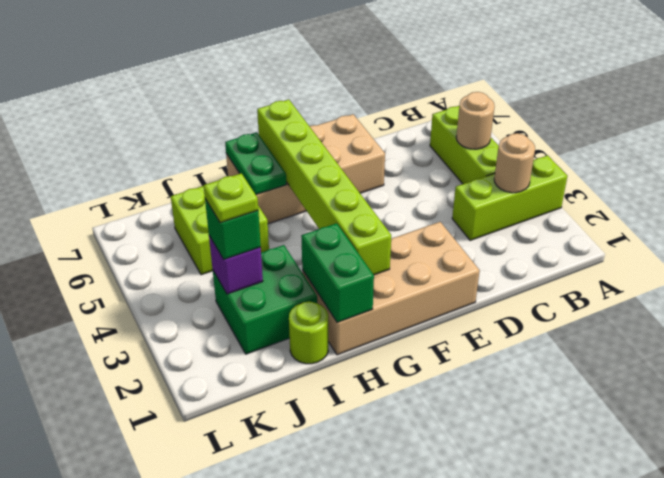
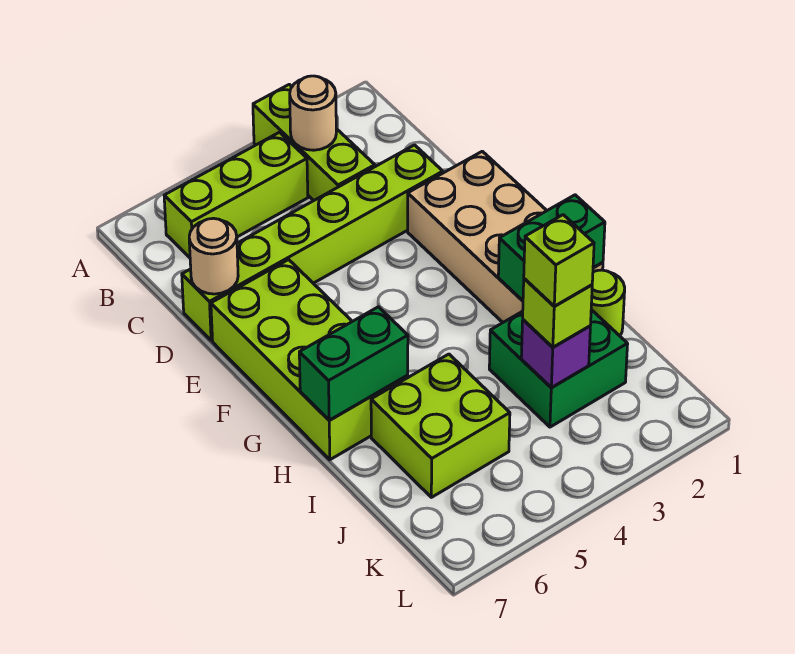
tan 1x1 round brick [456,92,495,149] -> tan 1x1 round brick moved to [189,218,238,294]
tan 2x4 brick [226,114,385,224] -> lime 2x4 brick [211,260,408,460]
lime 1x6 brick [257,100,391,275] -> lime 1x6 brick moved to [182,145,443,341]
green 1x2 plate [225,132,286,195] -> green 1x2 brick [299,307,408,420]
green 1x1 brick [205,199,261,259] -> lime 1x1 brick [523,279,592,347]
lime 1x1 plate [204,173,258,223] -> lime 1x1 brick [524,215,594,306]

